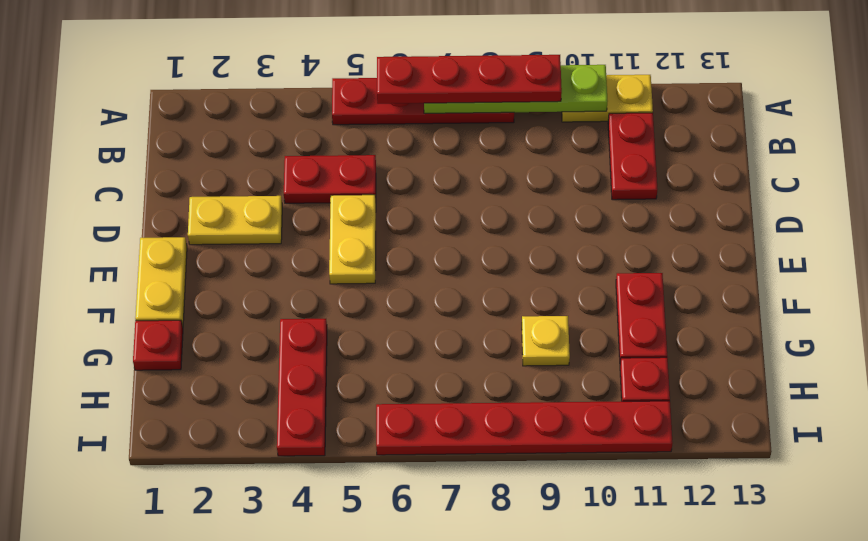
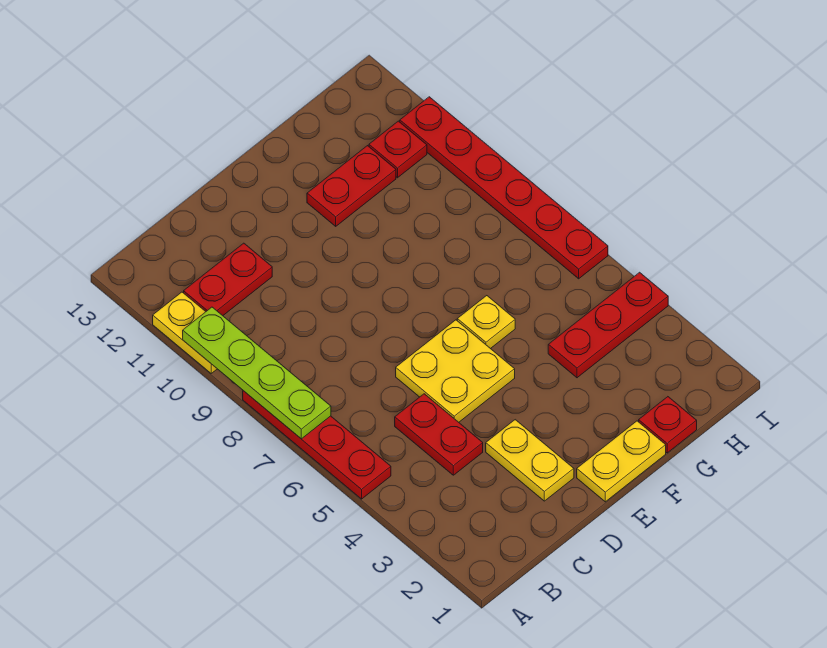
red 1x4 plate [377,55,562,104] -> none
yellow 1x2 plate [329,195,376,284] -> yellow 2x2 plate [396,320,515,422]
yellow 1x1 plate [522,316,570,366] -> yellow 1x1 plate moved to [457,296,515,349]

